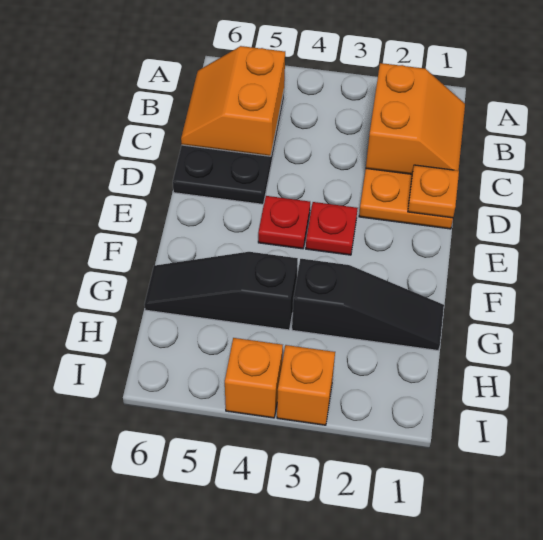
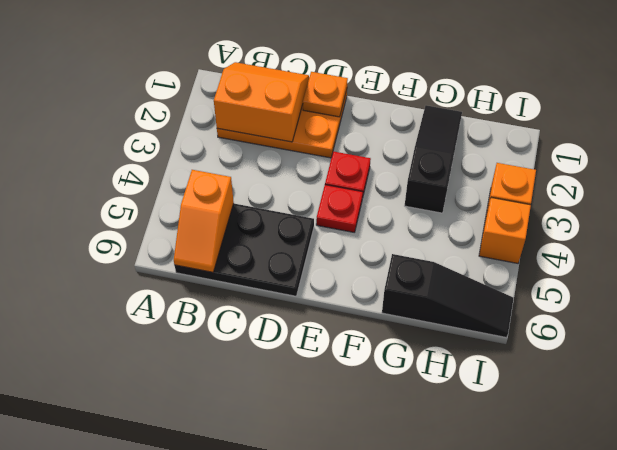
orange 2x2 slope [181,46,285,156] -> orange 1x2 slope [174,170,234,272]
black 1x3 slope [144,252,298,330] -> black 1x3 slope turned to [382,254,514,338]

